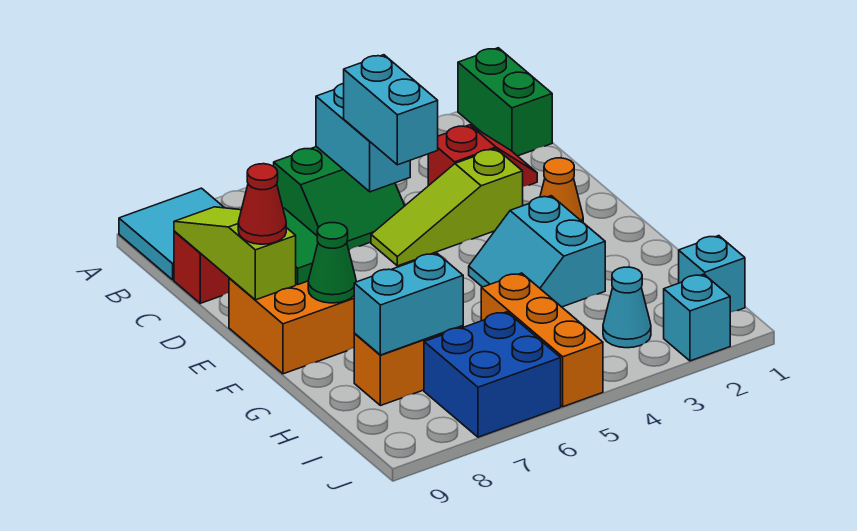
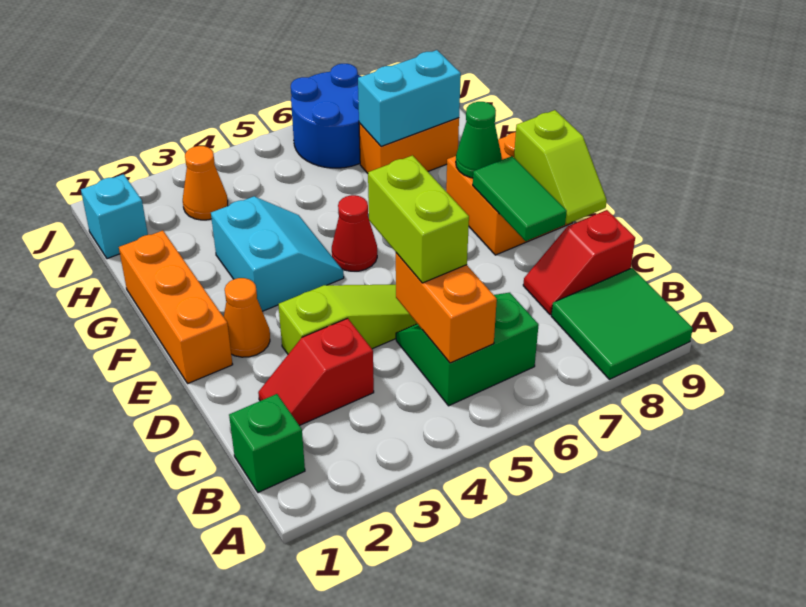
green 1x2 brick [458,48,552,156] -> green 1x1 brick [229,394,305,492]
cyan 2x2 tile [119,188,224,280] -> green 2x2 tile [551,268,693,379]
cyan 1x2 brick [316,84,410,192] -> orange 1x2 brick [396,253,497,363]
cyan 1x2 brick [344,55,438,165] -> lime 1x2 brick [368,155,469,283]
lime 1x3 slope [174,207,296,300] -> lime 1x2 slope [514,110,607,224]
red 1x1 cone [238,164,286,244] -> red 1x1 cone moved to [332,195,377,271]
orange 1x3 brick [481,273,603,407] -> orange 1x3 brick moved to [119,231,233,383]
cyan 1x1 cone [603,267,651,348] -> orange 1x1 cone [183,146,228,220]
blue 2x2 brick [424,312,561,437] -> blue 2x2 round brick [291,64,361,168]
cyan 1x1 brick [664,274,730,361] -> none

